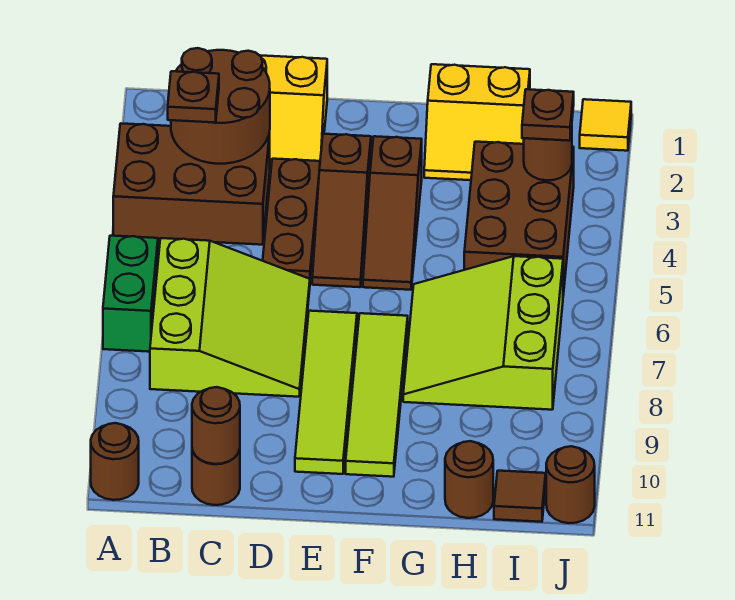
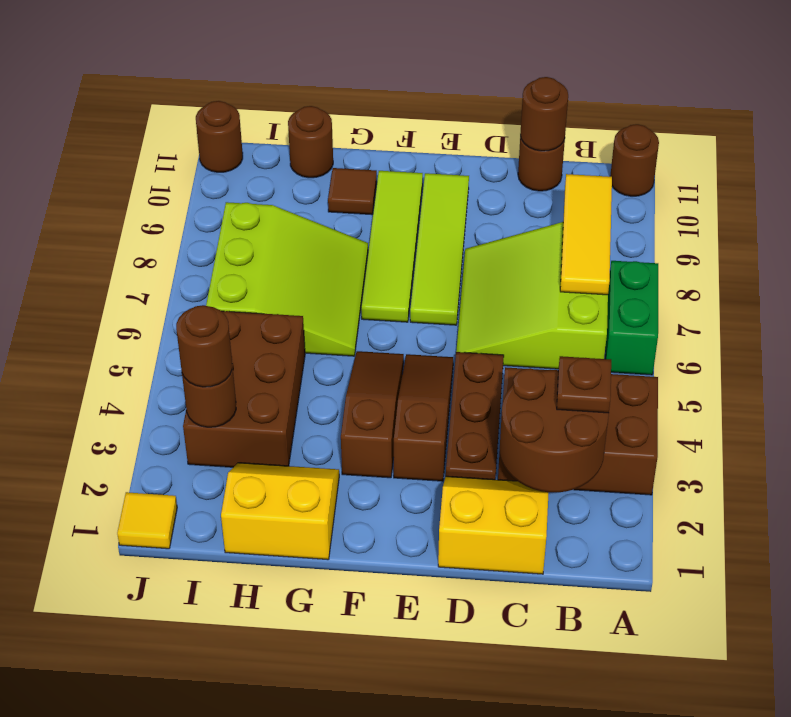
none -> yellow 1x3 tile [560,174,612,295]
brown 1x1 plate [522,89,574,141] -> brown 1x1 round brick [176,305,232,387]
brown 1x1 tile [494,471,546,522] -> brown 1x1 tile moved to [328,168,377,215]

